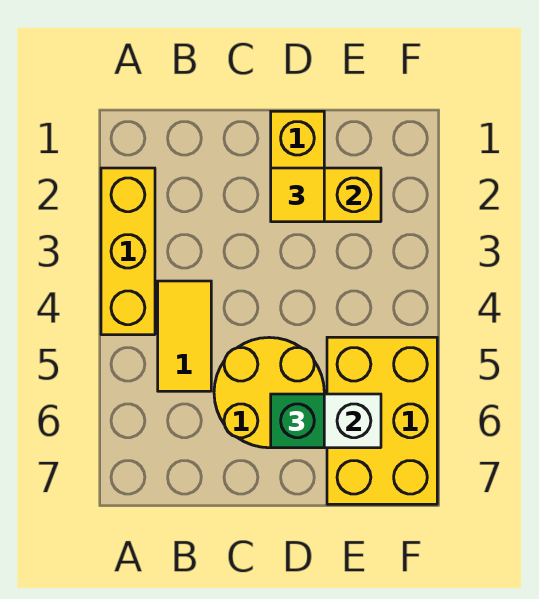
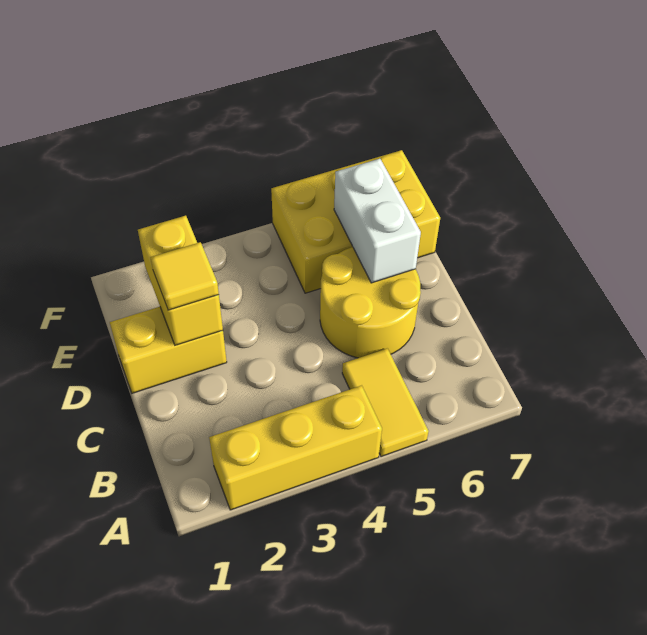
yellow 1x2 tile [158,281,211,391] -> yellow 1x2 tile turned to [342,348,429,457]
green 1x1 brick [271,394,324,448] -> none

